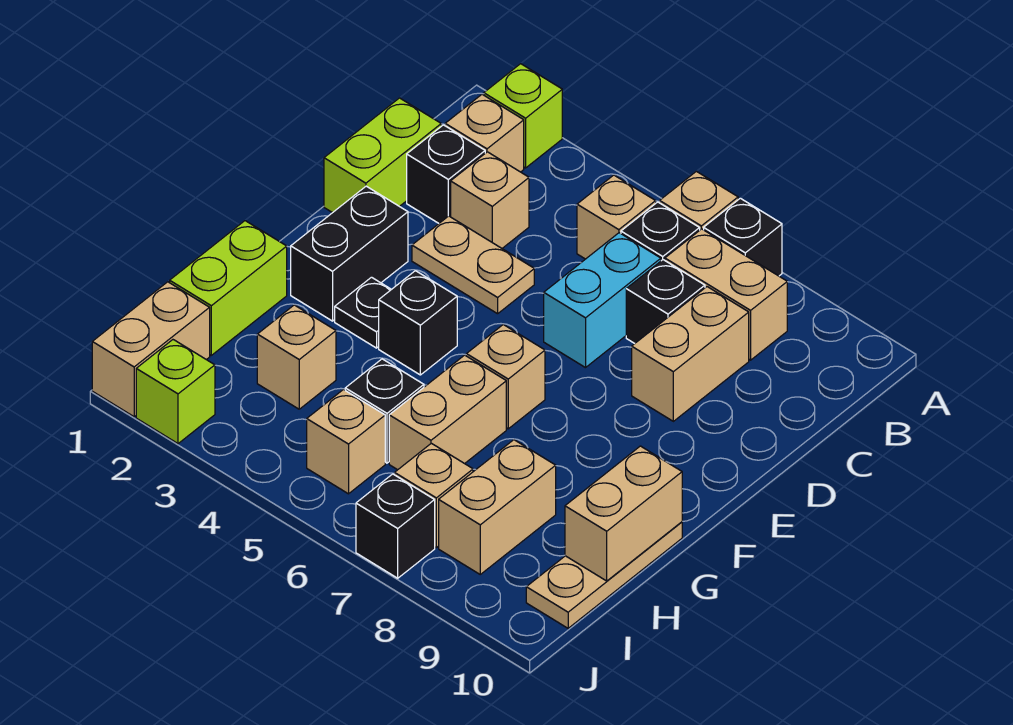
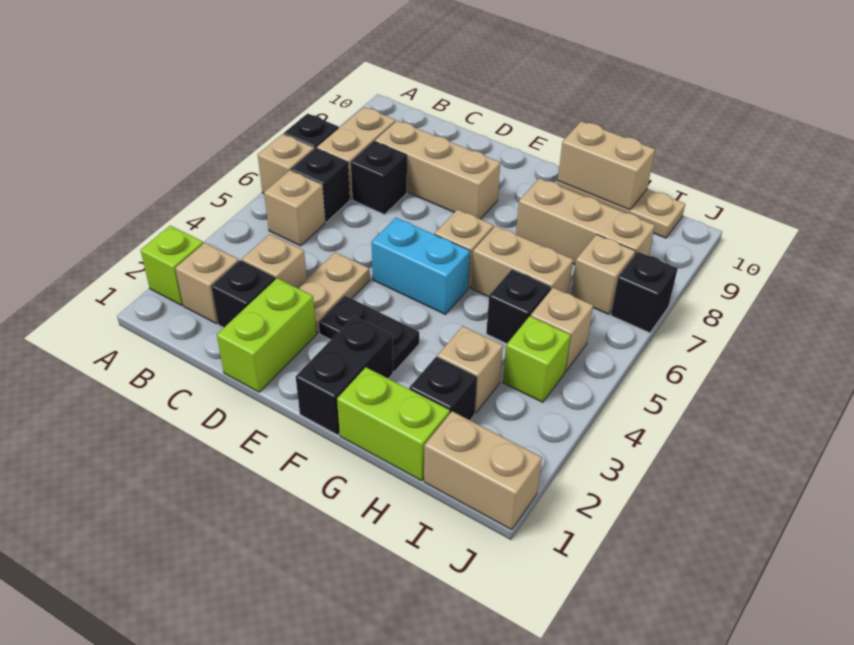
lime 1x2 brick [324,98,441,213] -> lime 1x2 brick turned to [217,278,317,392]
cyan 1x2 brick [544,233,661,368] -> cyan 1x2 brick moved to [371,218,470,314]
tan 1x2 brick [632,287,749,421] -> tan 1x3 brick [375,121,500,219]
black 1x2 brick [291,186,408,321] -> black 1x2 brick turned to [296,316,393,435]
black 1x1 plate [335,277,391,348] -> black 1x2 plate [319,296,419,372]
black 1x1 brick [379,271,457,375] -> black 1x1 brick moved to [409,357,477,420]
tan 1x2 brick [439,440,556,574] -> tan 1x3 brick [516,178,655,265]
lime 1x1 brick [136,340,215,444] -> lime 1x1 brick moved to [503,316,571,402]

